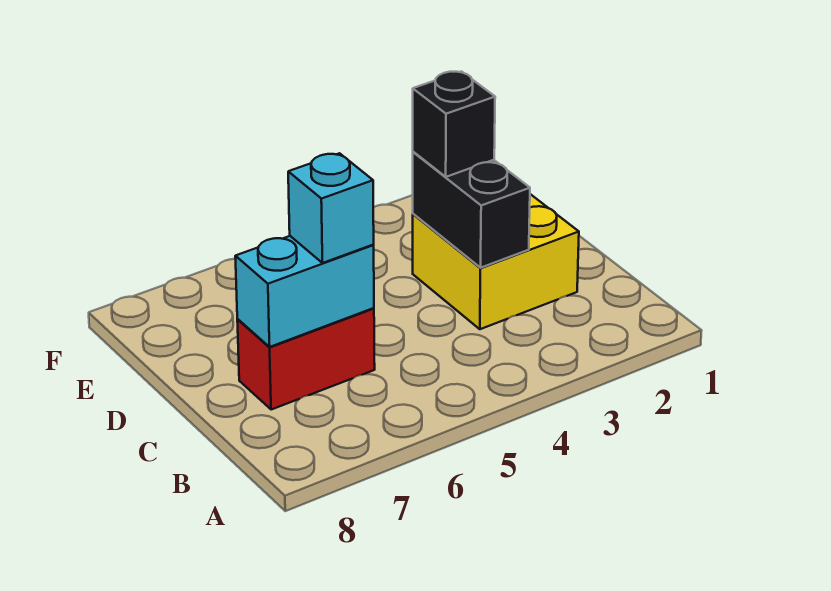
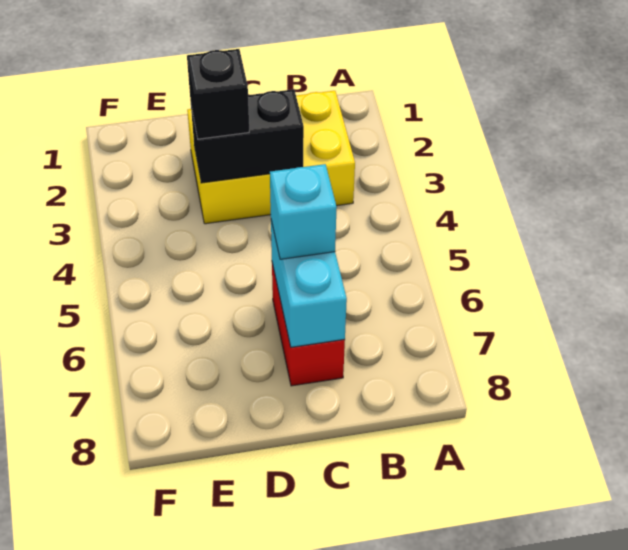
yellow 2x2 brick [413,194,579,329] -> yellow 2x3 brick [187,91,355,224]

